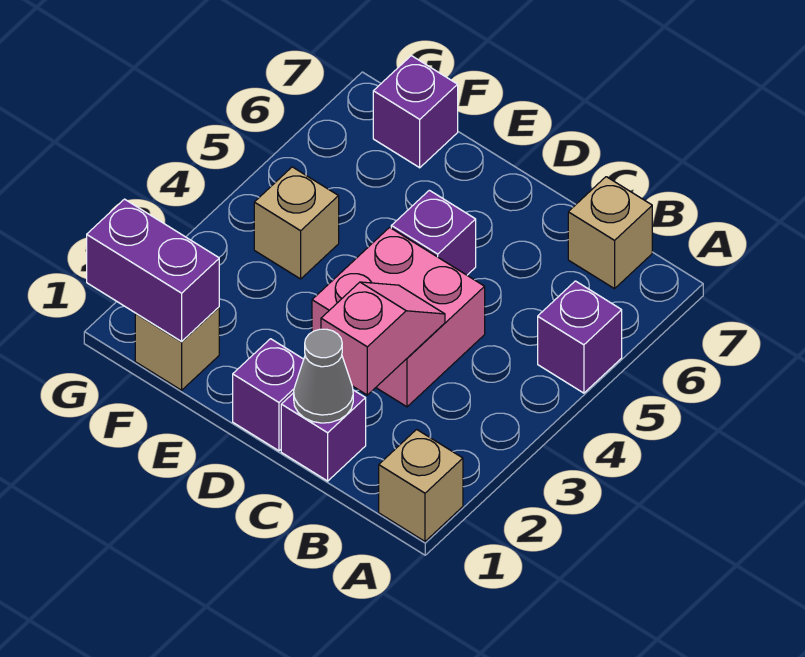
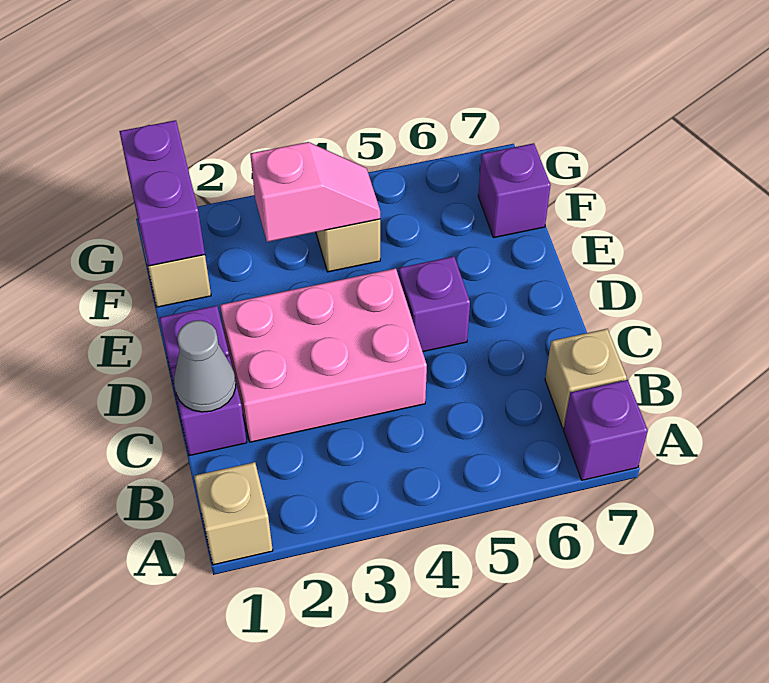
purple 1x1 brick [538,281,622,393] -> purple 1x1 brick moved to [563,380,648,480]
pink 1x2 slope [321,282,445,395] -> pink 1x2 slope moved to [250,142,380,242]
pink 2x2 brick [312,227,485,407] -> pink 2x3 brick [220,268,427,442]

